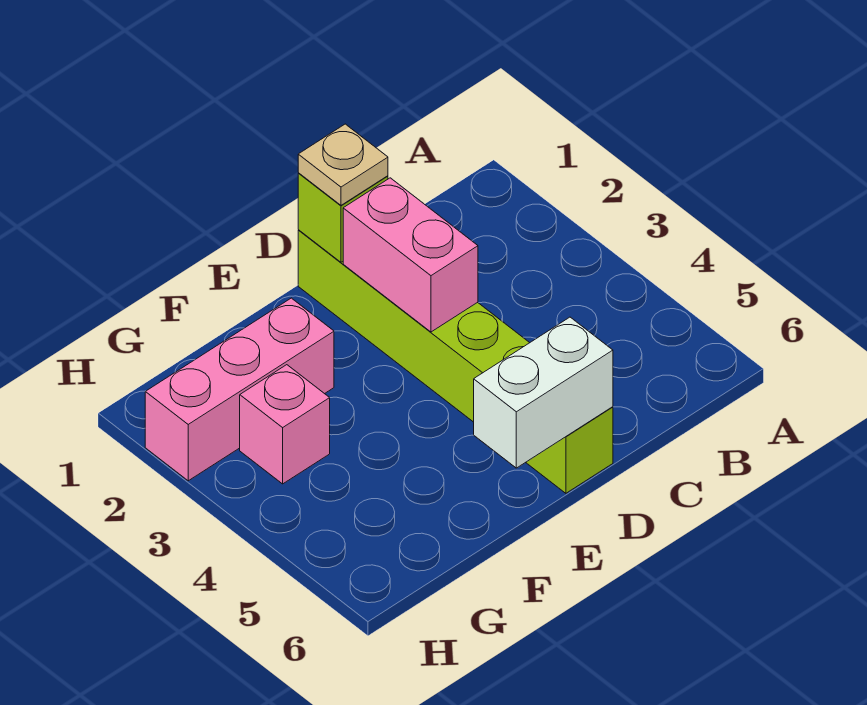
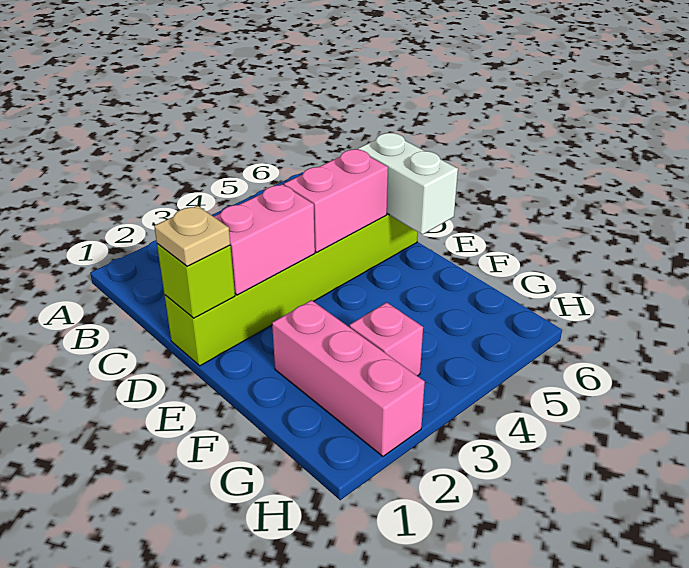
none -> pink 1x2 brick [284,149,388,252]

